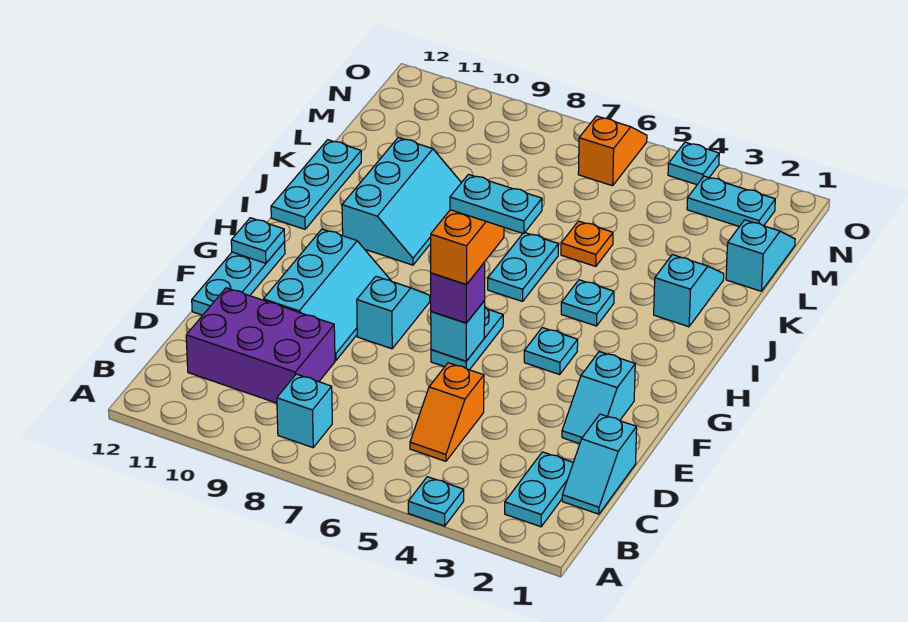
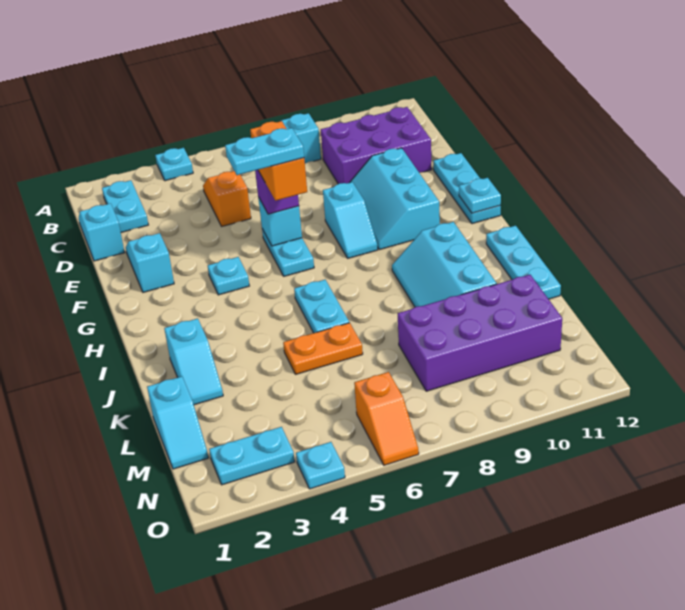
cyan 1x1 plate [561,280,614,326] -> none
orange 1x1 plate [561,221,613,266] -> orange 1x2 plate [283,323,363,374]
none -> purple 2x4 brick [398,275,562,391]

